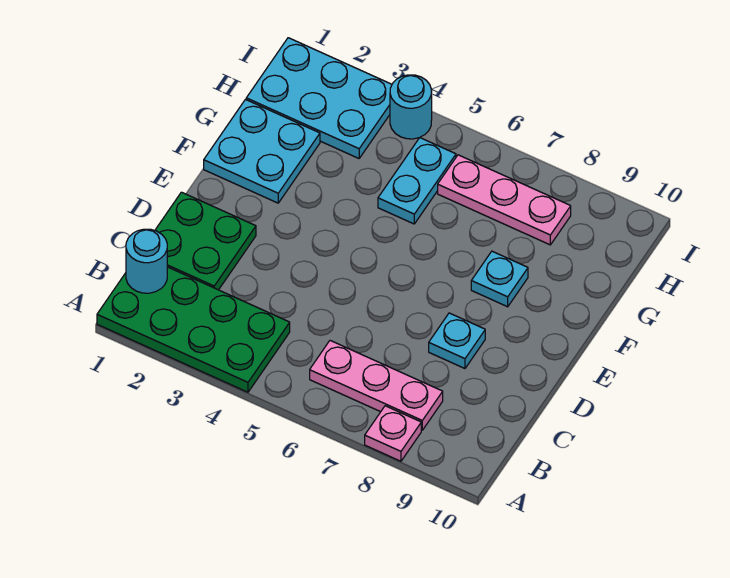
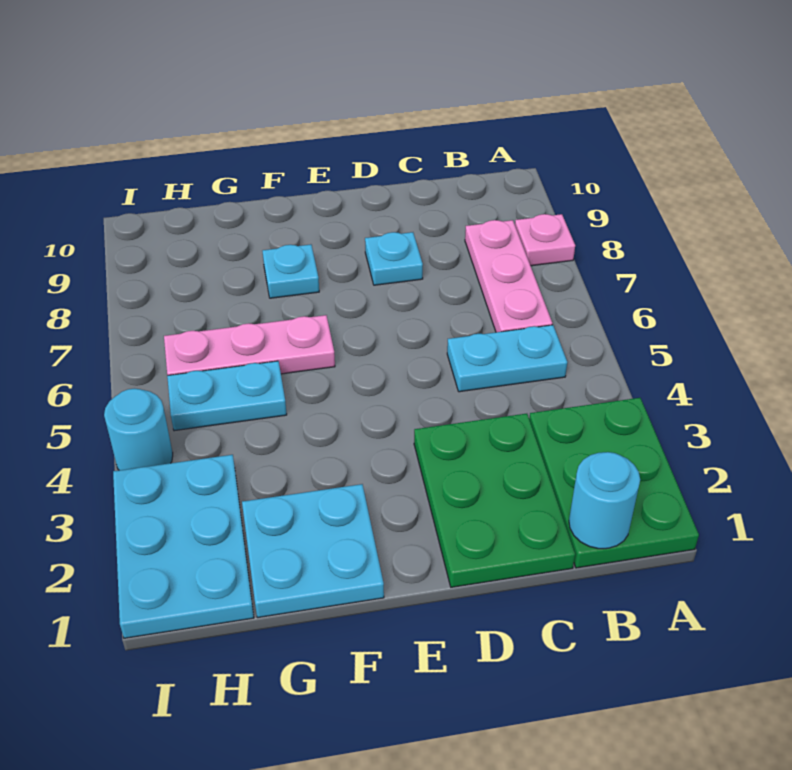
green 2x4 plate [97,267,290,392] -> green 2x3 plate [529,398,699,568]
none -> cyan 1x2 plate [447,325,567,392]
green 2x2 plate [155,192,256,290] -> green 2x3 plate [414,414,575,587]
pink 1x3 plate [438,155,571,245] -> pink 1x3 plate turned to [164,315,335,376]

